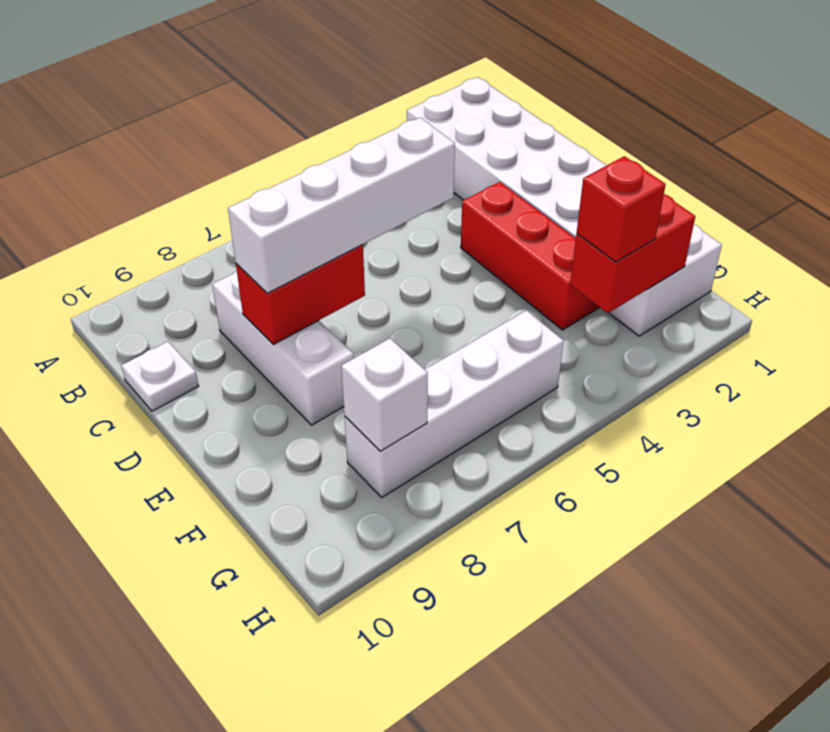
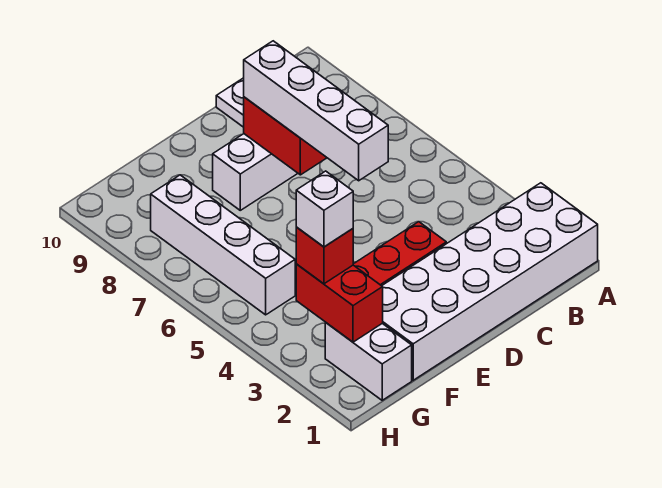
white 1x1 brick [341,338,428,451] -> white 1x1 brick moved to [296,171,353,247]

